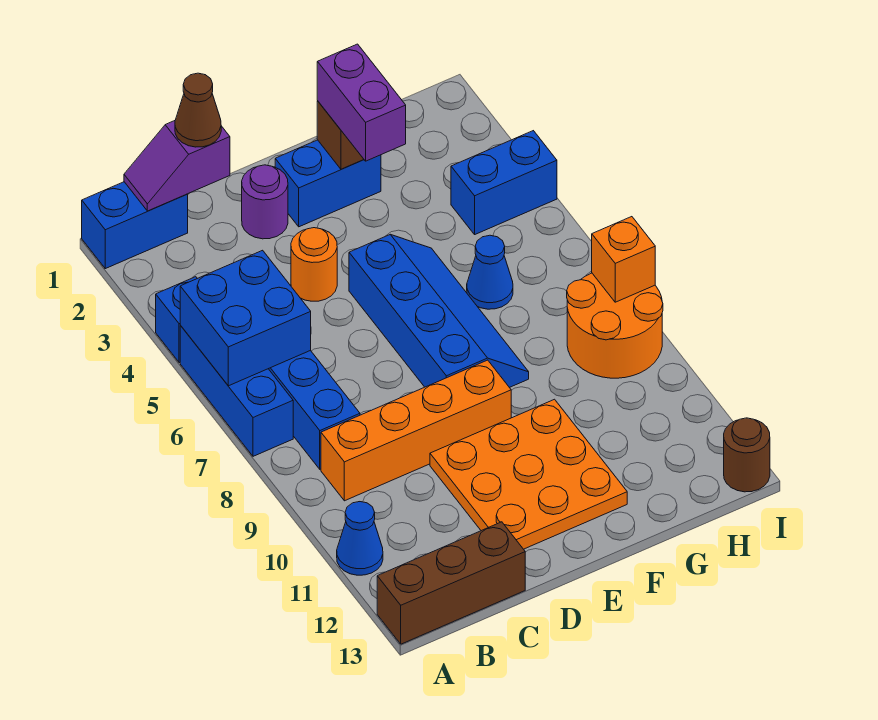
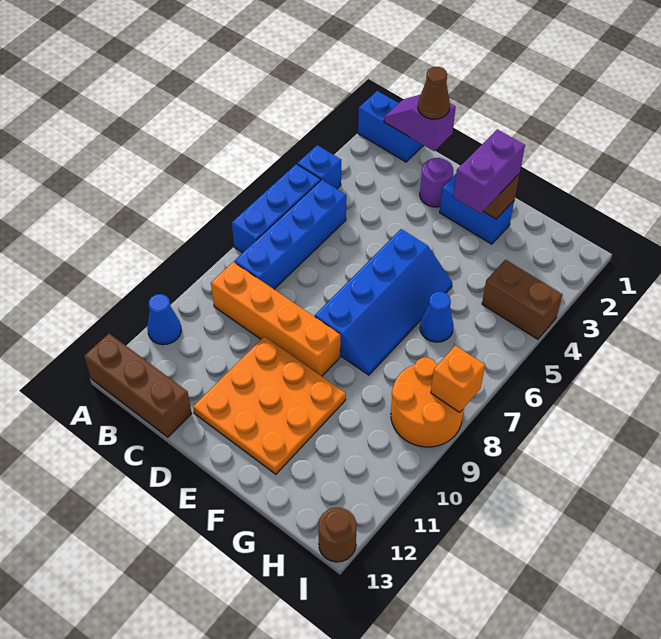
blue 2x2 brick [180,250,311,386] -> none
orange 1x1 round brick [291,228,337,301] -> none
blue 1x2 brick [451,131,557,234] -> brown 1x2 brick [482,260,563,339]

